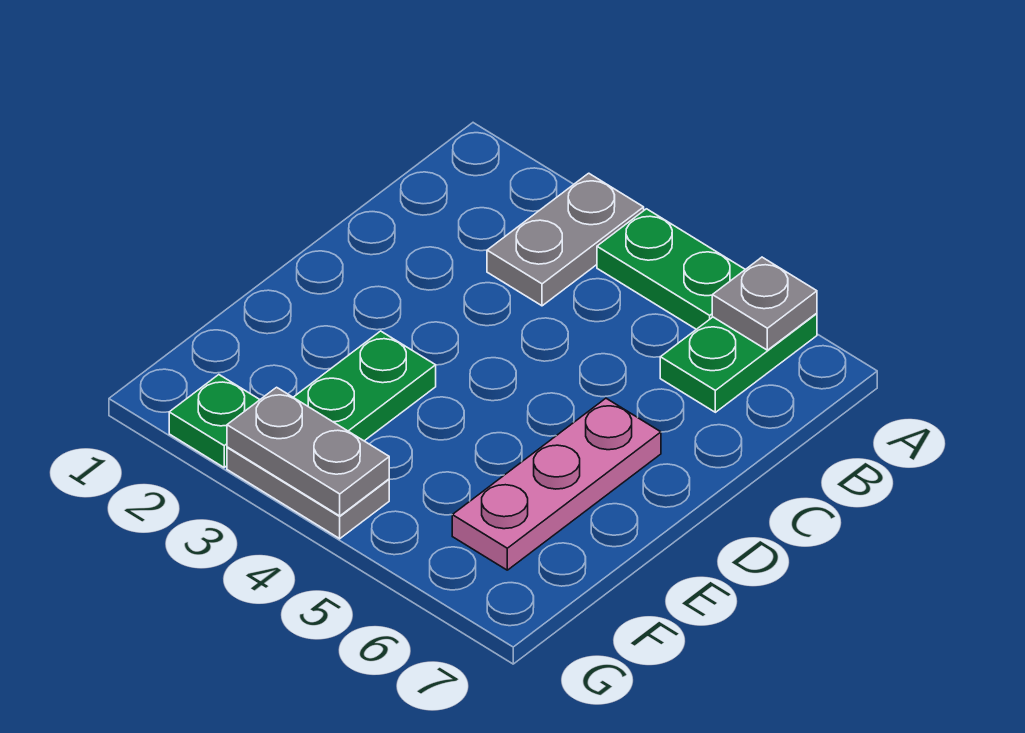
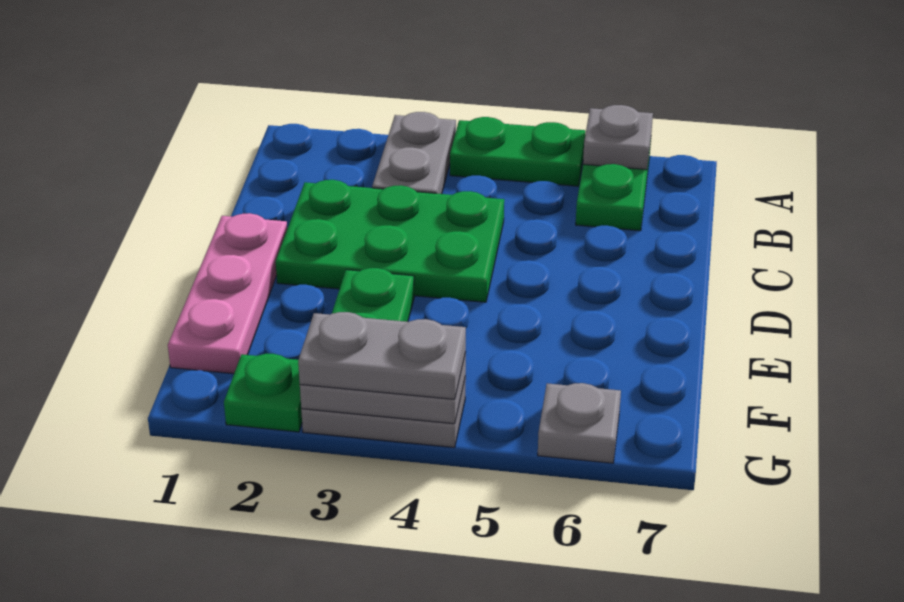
none -> green 2x3 plate [276,180,504,302]
pink 1x3 plate [452,398,661,570] -> pink 1x3 plate moved to [168,213,287,374]
none -> grey 1x2 plate [298,312,466,399]
none -> grey 1x1 plate [538,383,621,463]

